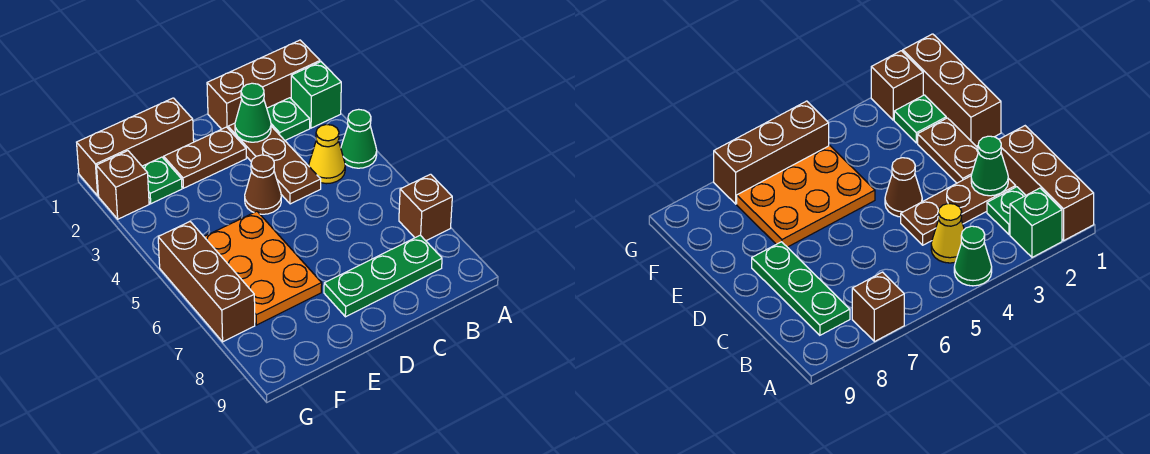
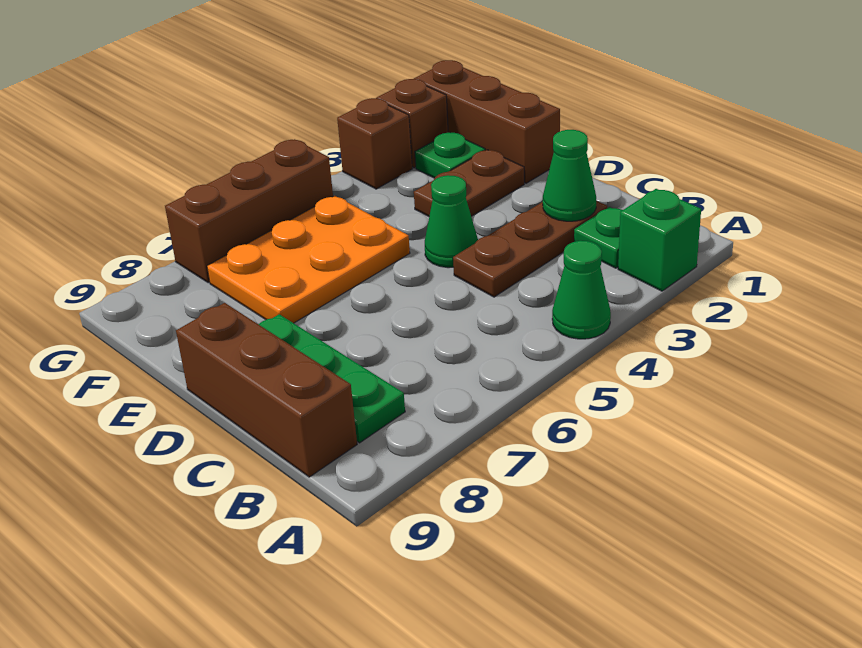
brown 1x3 brick [207,40,320,129] -> brown 1x3 brick moved to [176,303,357,477]
brown 1x1 brick [399,174,452,241] -> brown 1x1 brick moved to [337,98,412,189]
yellow 1x1 cone [309,124,345,184] -> none
brown 1x2 plate [164,127,246,188] -> brown 1x2 plate turned to [414,150,524,216]
brown 1x1 cone [245,155,281,214] -> green 1x1 cone [425,175,478,268]

